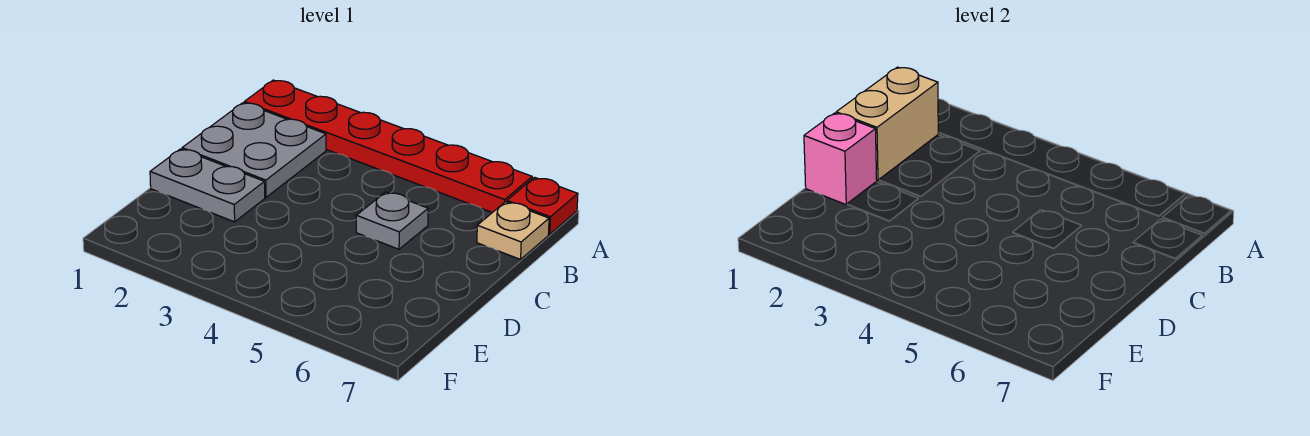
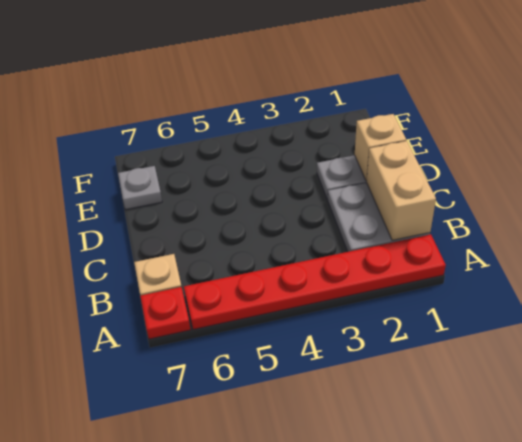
grey 1x1 plate [356,192,428,249] -> grey 1x1 plate moved to [118,166,162,210]
pink 1x1 brick [804,113,877,205] -> tan 1x1 brick [355,114,406,181]

